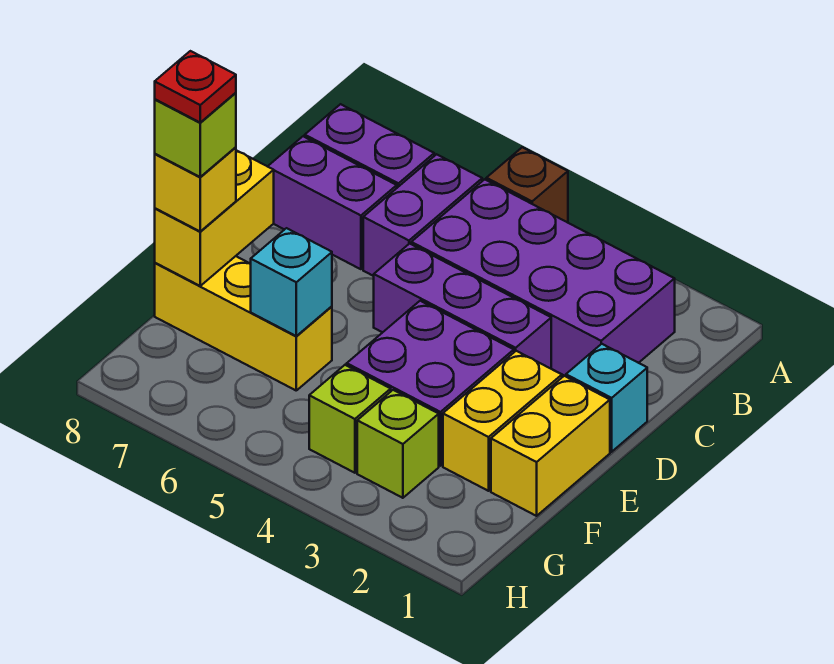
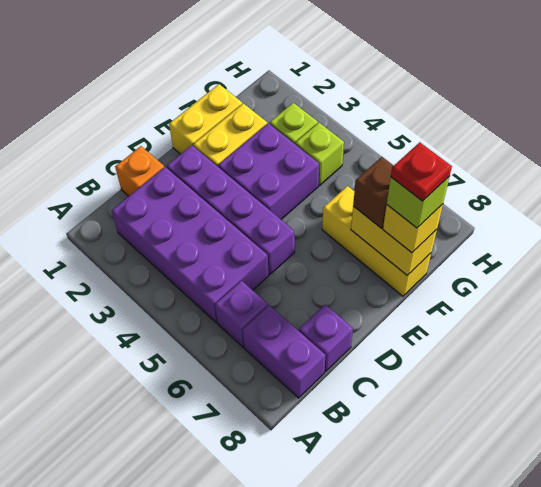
brown 1x1 brick [486,147,568,223] -> brown 1x1 brick moved to [353,157,393,228]
purple 1x2 brick [363,154,482,276] -> purple 1x1 brick [215,281,268,347]
none -> orange 1x1 brick [115,146,164,196]
purple 1x2 brick [268,136,397,269] -> purple 1x1 brick [299,304,353,371]
cyan 1x1 brick [566,344,647,452] -> none
purple 1x3 brick [374,244,551,369] -> purple 1x4 brick [167,145,295,274]
yellow 1x2 brick [155,150,274,286] -> yellow 1x2 brick turned to [351,206,437,275]
cyan 1x1 brick [251,228,332,336] -> none

